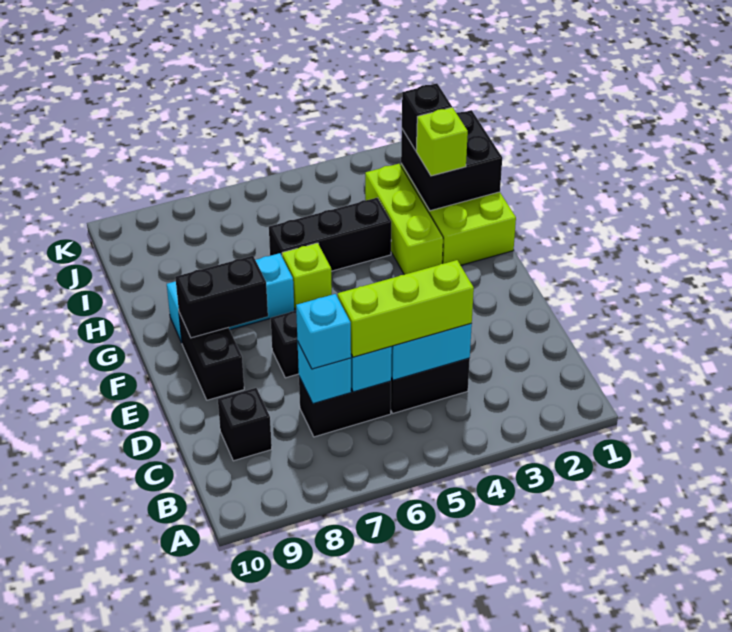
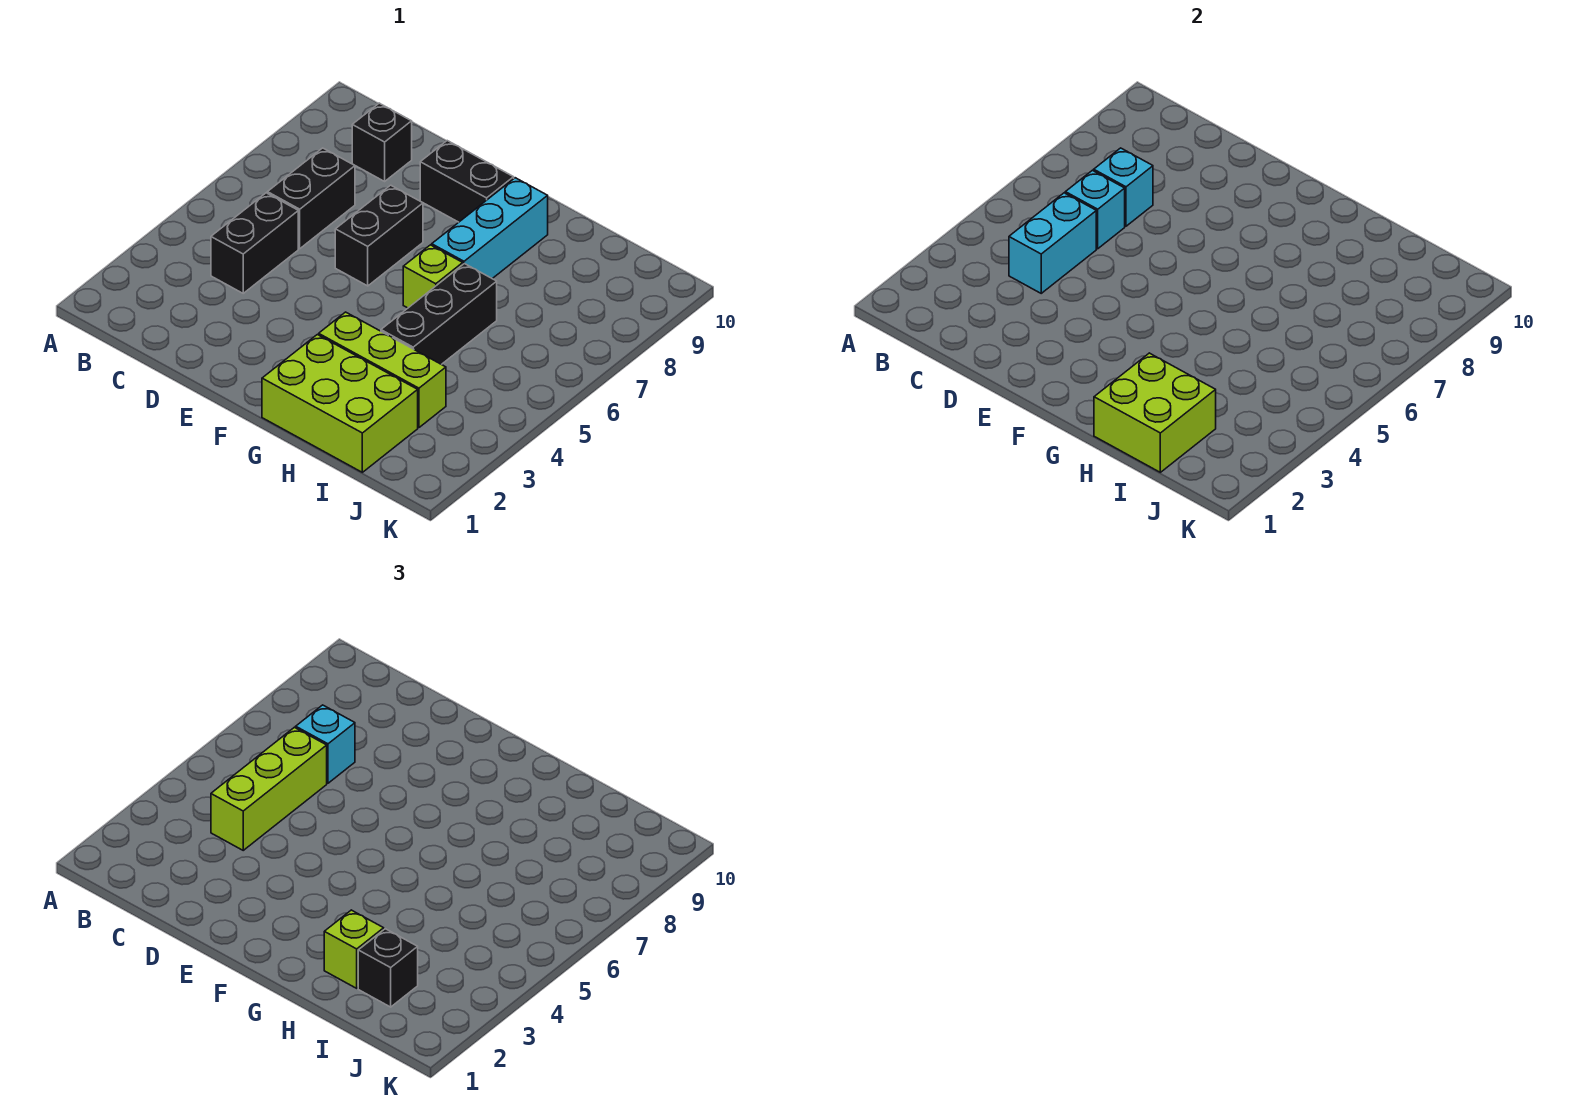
black 1x2 brick [175,256,268,338] -> none
black 2x2 brick [401,110,502,211] -> lime 2x2 brick [1094,353,1216,472]

